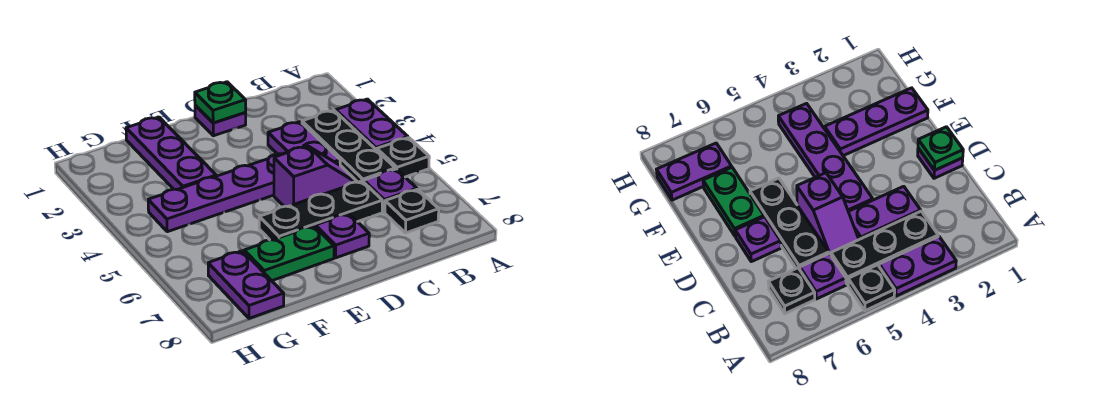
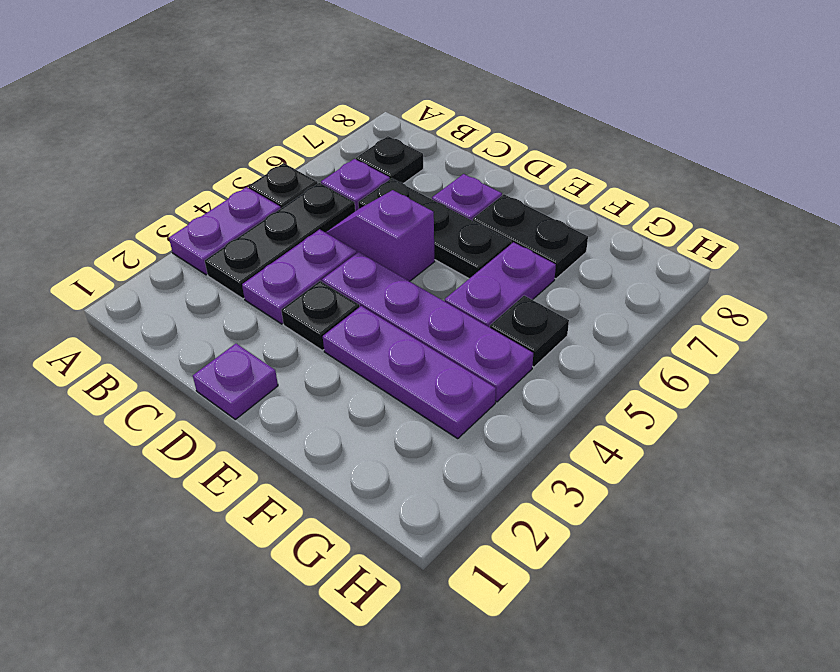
green 1x1 plate [195,82,246,123] -> none
none -> black 1x1 plate [281,281,359,350]
green 1x2 plate [244,226,334,281] -> black 1x2 plate [473,194,588,279]
purple 1x3 plate [126,117,216,190] -> purple 1x3 plate turned to [323,306,496,438]
none -> black 1x1 plate [490,296,569,367]
purple 1x2 plate [208,251,284,318] -> purple 1x2 plate moved to [445,242,556,328]

